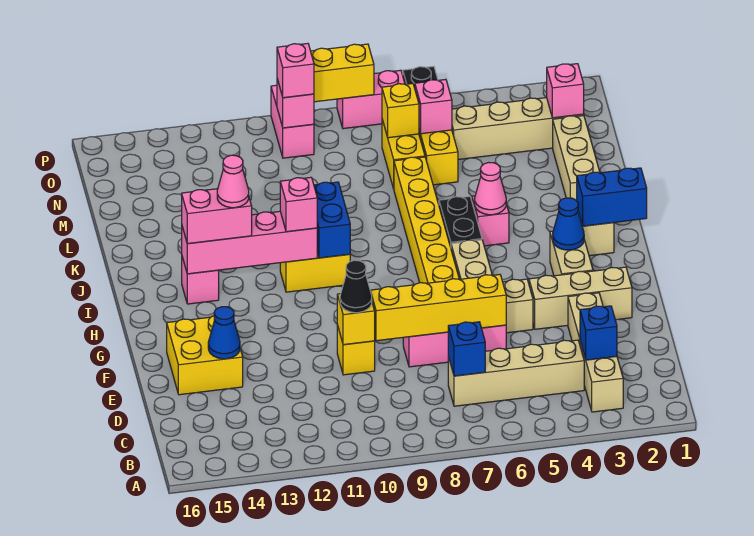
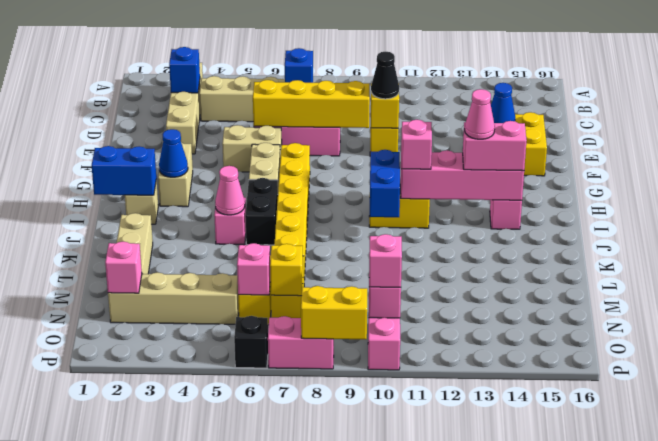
tan 1x3 brick [529,267,632,329] -> none

